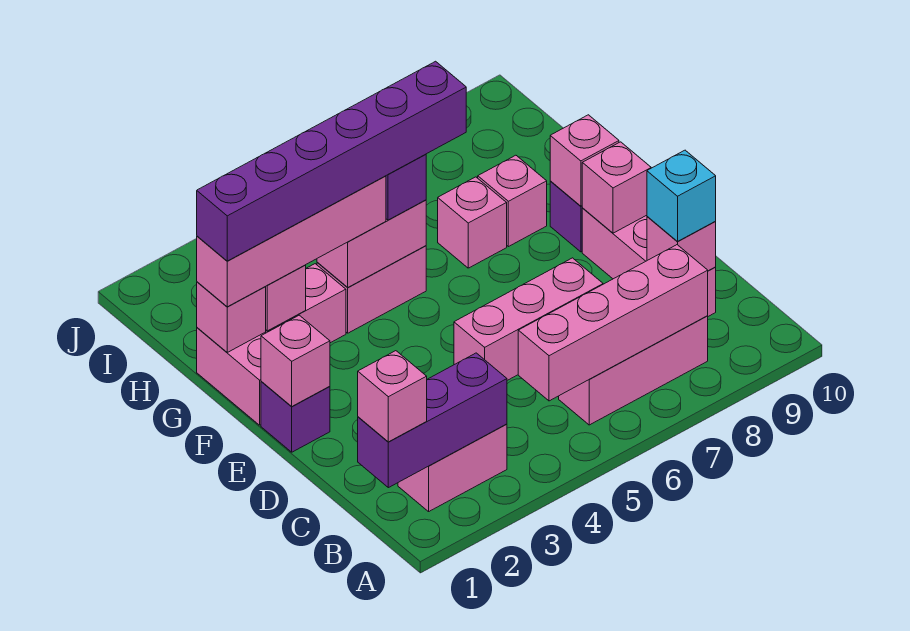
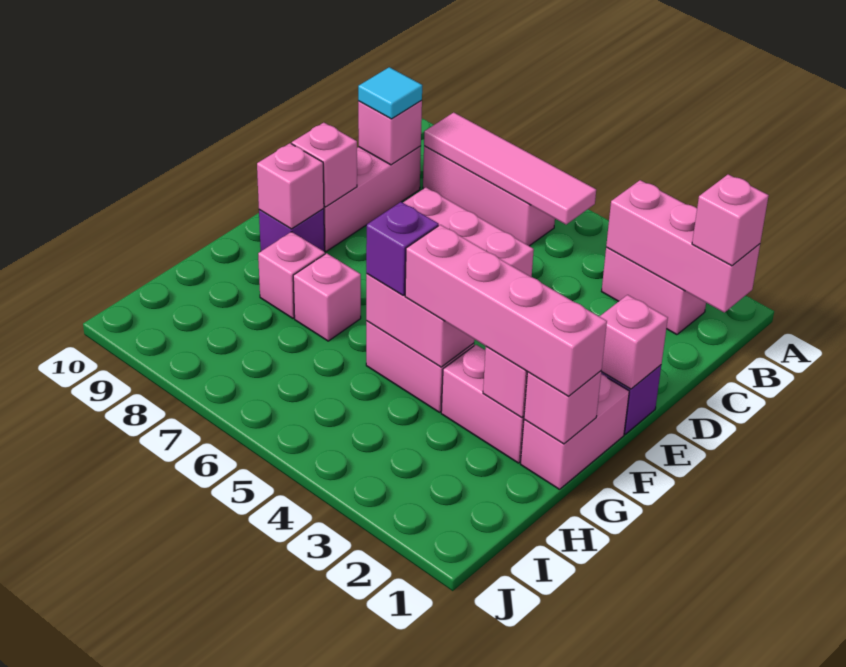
purple 1x3 brick [358,353,507,488] -> pink 1x3 brick [606,180,760,312]
pink 1x4 brick [518,245,708,401] -> pink 1x4 tile [424,112,596,224]
cyan 1x1 brick [647,150,716,241] -> cyan 1x1 tile [358,67,422,119]
purple 1x6 brick [197,61,466,261] -> none

